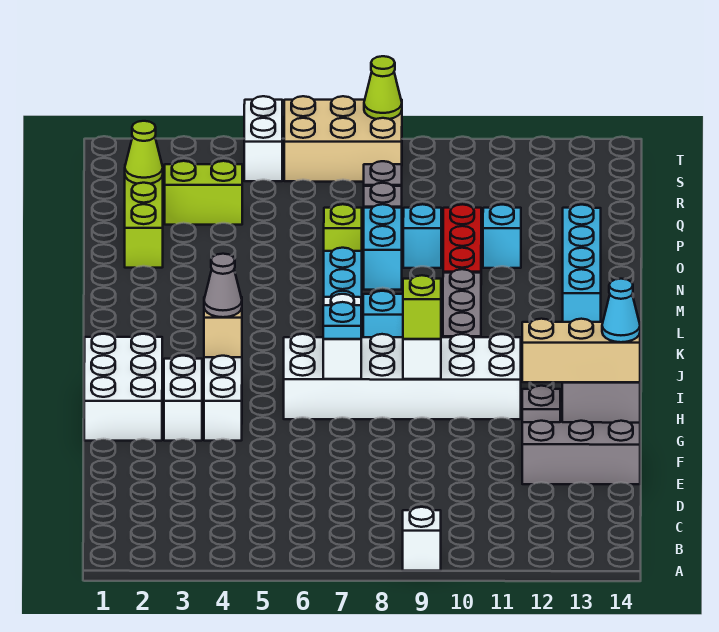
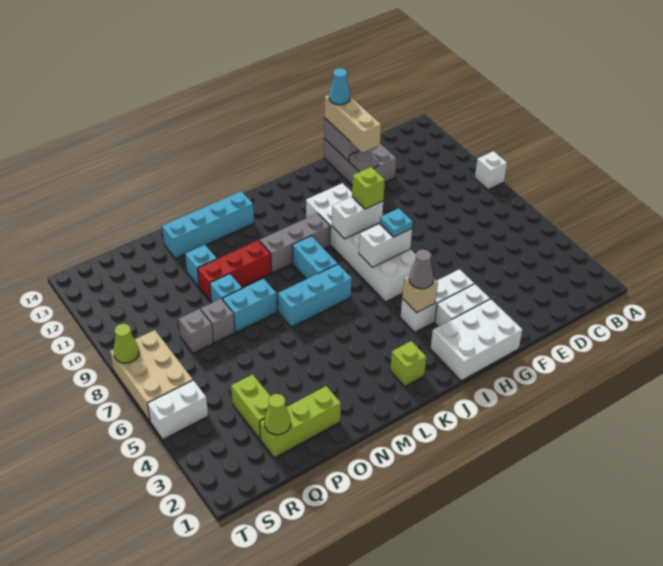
lime 1x1 brick [324,204,362,251] -> lime 1x1 brick moved to [390,341,426,386]

